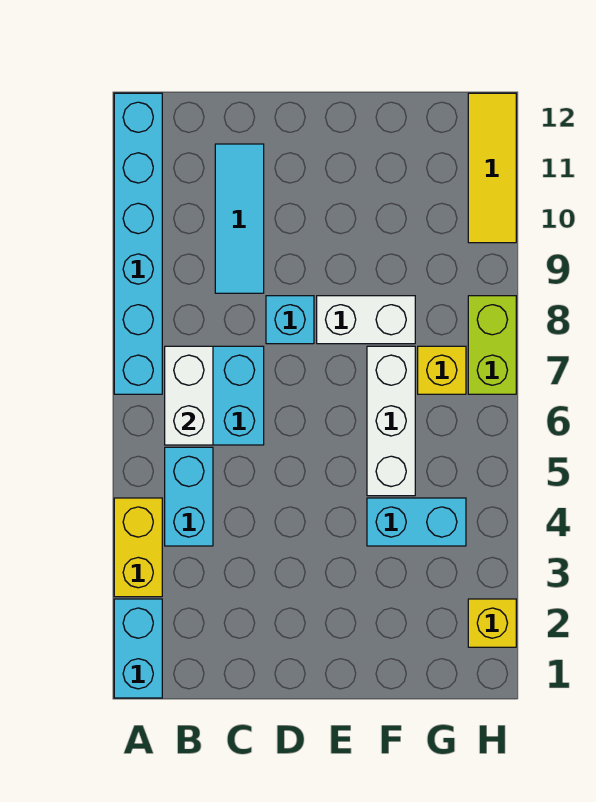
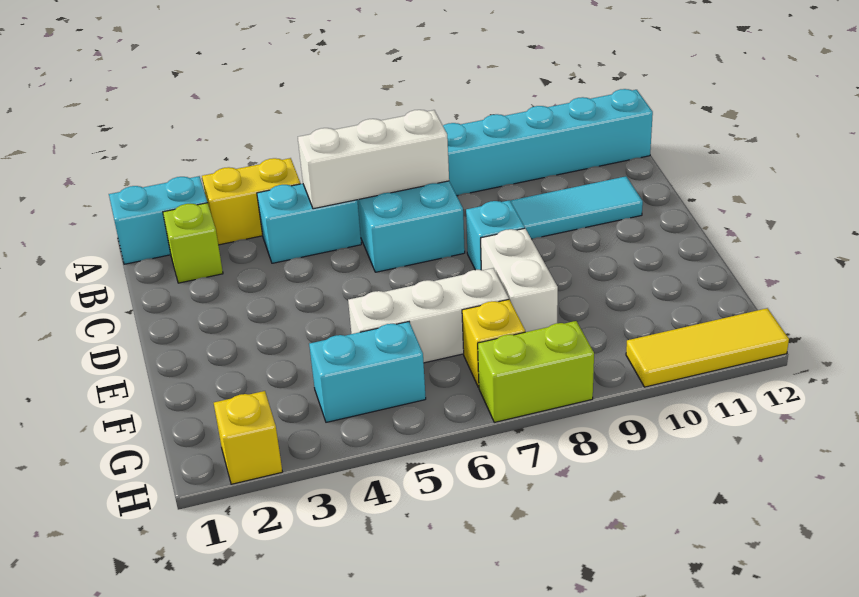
none -> lime 1x1 brick [163,203,223,283]
white 1x2 brick [165,346,213,445] -> white 1x3 brick [298,110,449,209]
cyan 1x2 brick [367,498,466,546] -> cyan 1x2 brick turned to [309,322,426,422]

